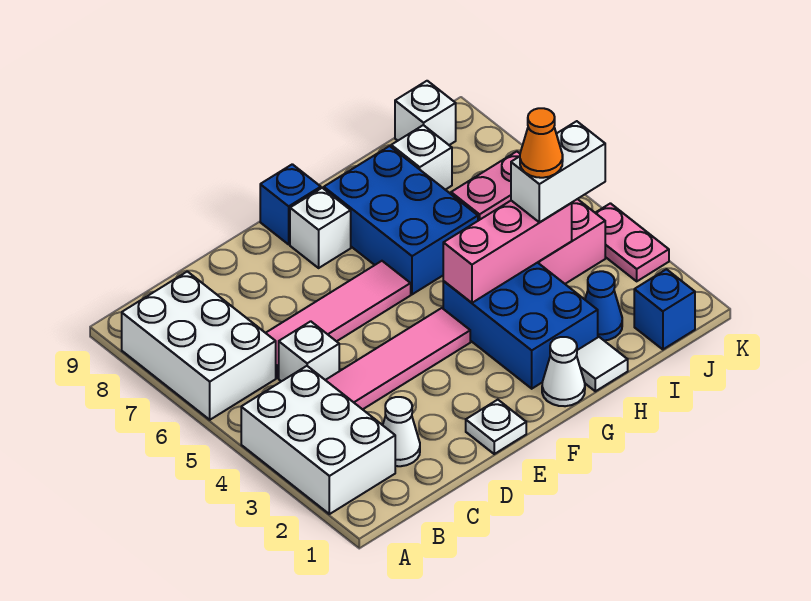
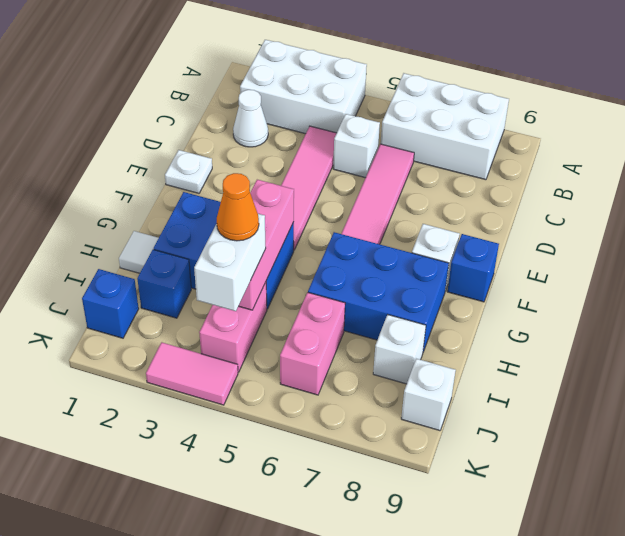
white 1x1 cone [542,337,585,406] -> none
blue 1x1 cone [585,271,622,341] -> blue 1x1 brick [137,250,191,318]
pink 1x2 plate [596,203,669,281] -> pink 1x2 tile [146,342,238,405]

